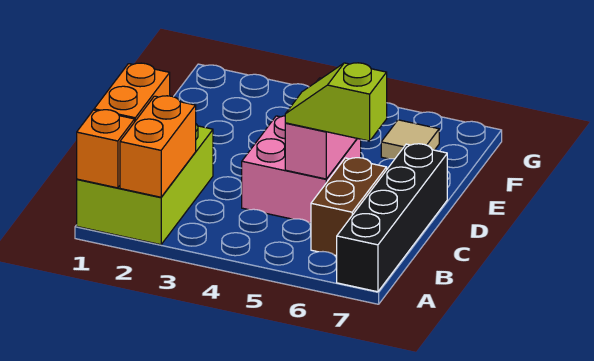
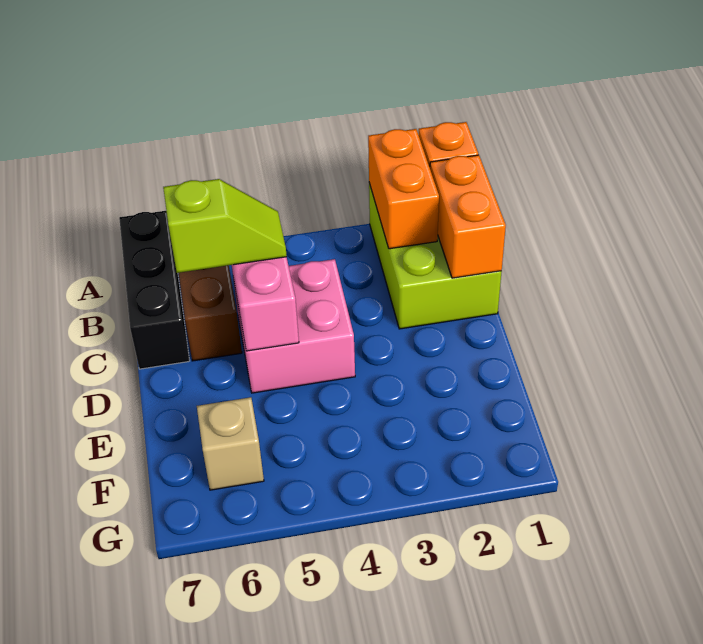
black 1x4 brick [337,144,447,292] -> black 1x3 brick [119,211,190,369]
tan 1x1 tile [381,120,439,159] -> tan 1x1 brick [197,397,264,490]

